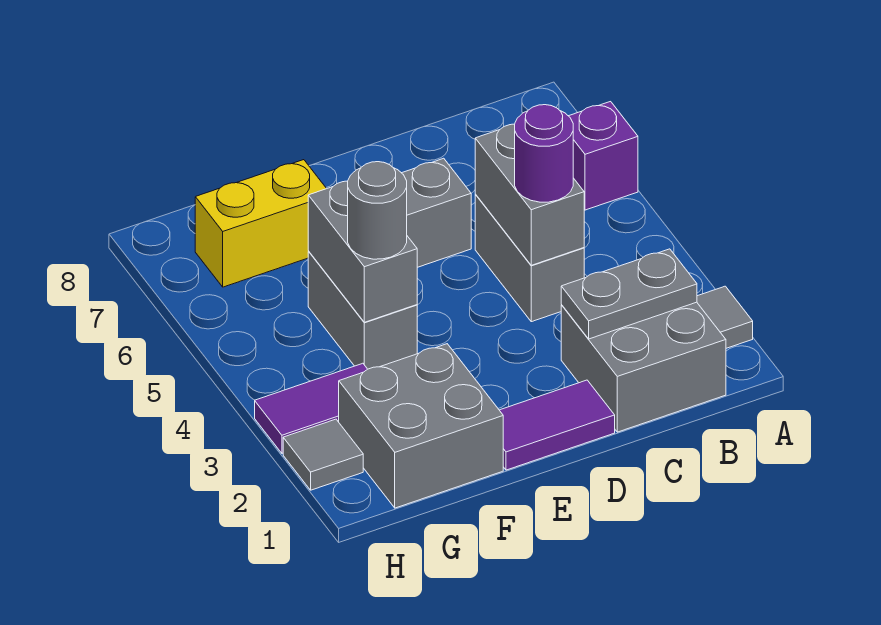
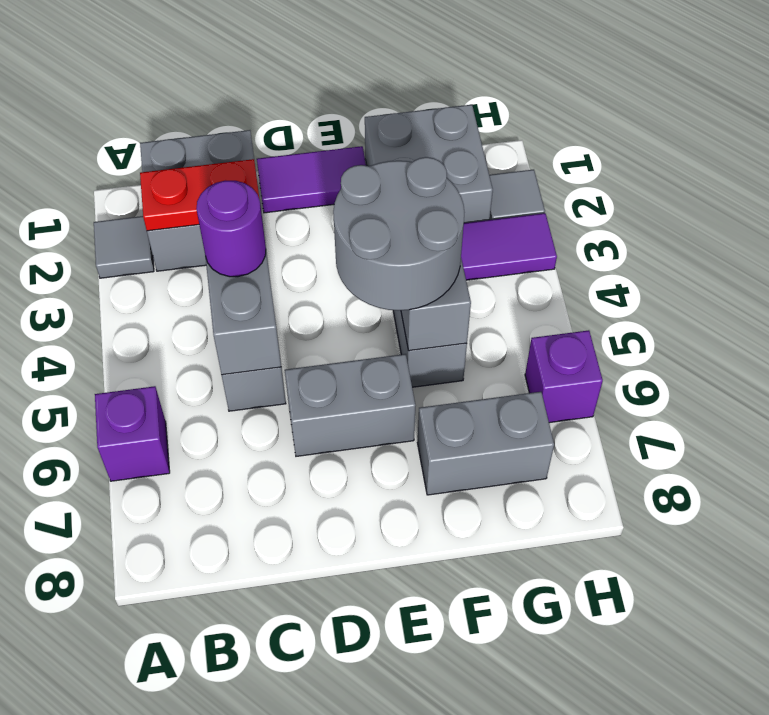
grey 1x2 plate [561,249,697,339] -> red 1x2 plate [140,159,259,231]
grey 1x1 round brick [348,162,407,259] -> grey 2x2 round brick [333,157,464,311]
yellow 1x2 brick [195,160,327,287] -> grey 1x2 brick [417,392,554,495]
none -> purple 1x1 brick [525,330,603,423]

